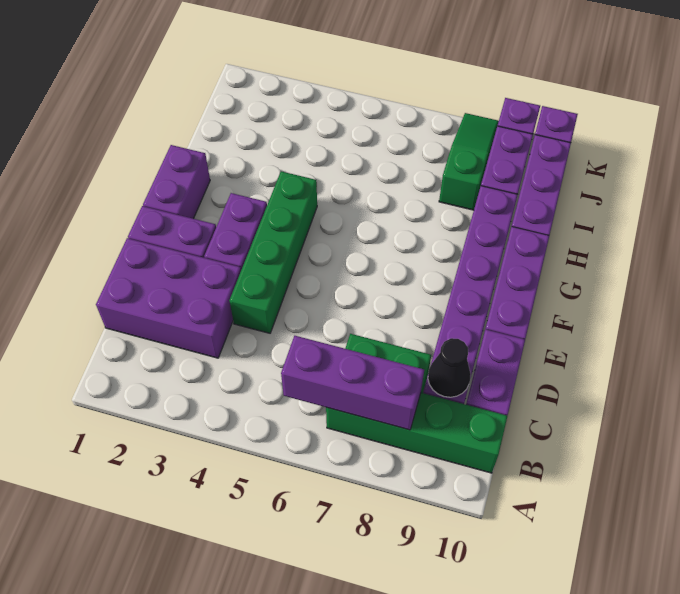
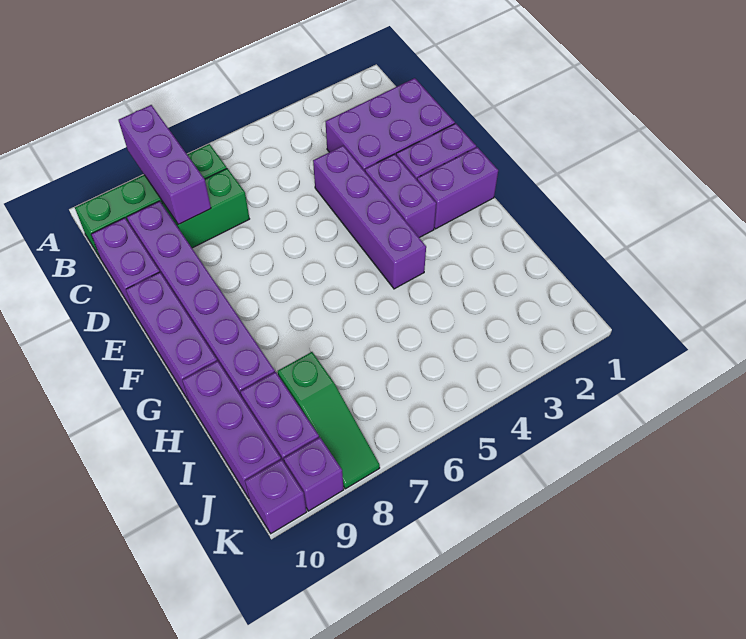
purple 1x3 brick [281,336,424,430] -> purple 1x3 brick turned to [119,105,211,224]
black 1x1 cone [428,338,471,397] -> none
green 1x4 brick [229,171,317,333] -> purple 1x4 brick [313,146,426,289]
purple 1x2 brick [143,145,210,219] -> purple 1x2 brick turned to [417,147,498,229]

